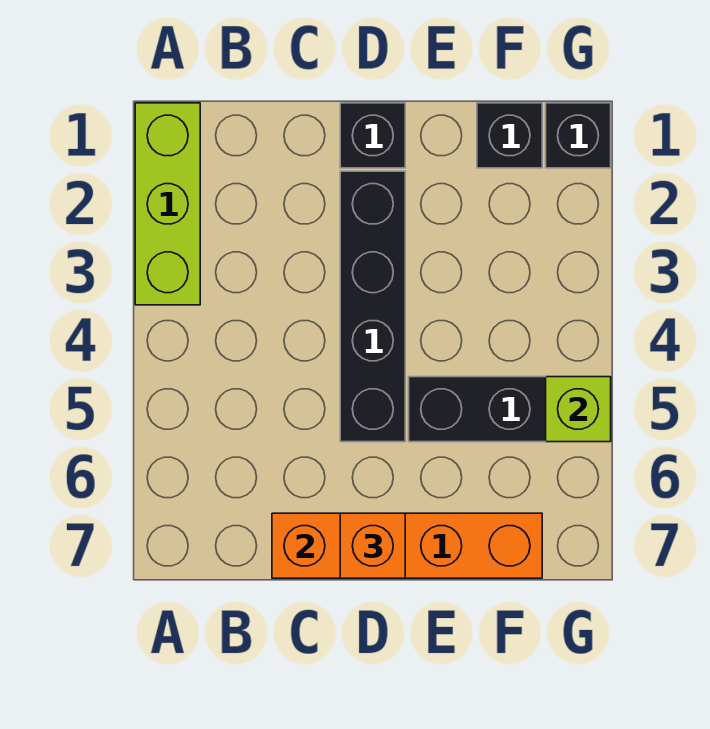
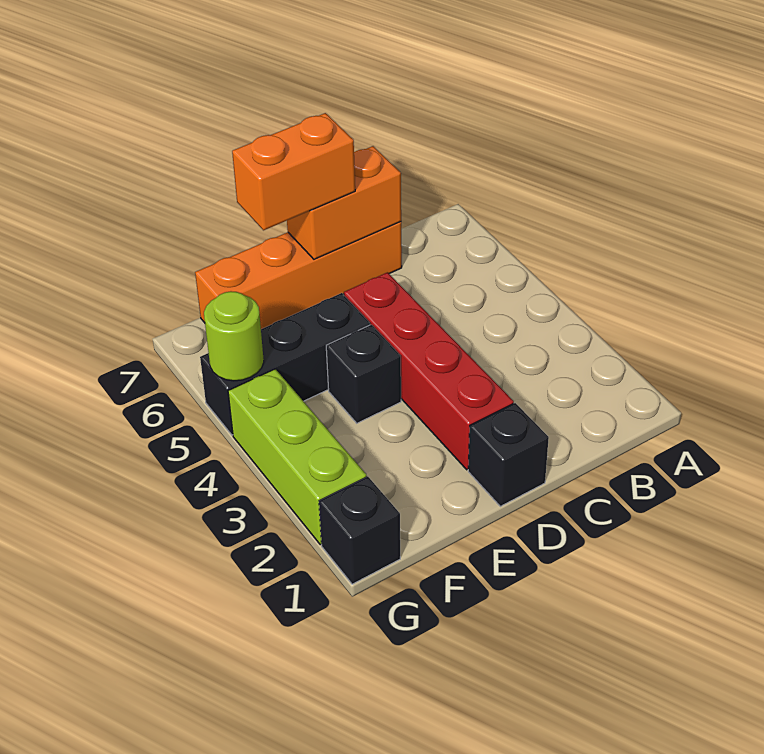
lime 1x3 brick [135,103,200,305] -> lime 1x3 brick moved to [228,369,367,545]
black 1x4 brick [340,171,405,442] -> red 1x4 brick [344,272,514,470]
orange 1x1 brick [340,513,405,578] -> orange 1x2 brick [232,113,355,230]
black 1x1 brick [477,103,542,168] -> black 1x1 brick moved to [326,325,401,423]
lime 1x1 brick [546,377,611,442] -> lime 1x1 round brick [204,291,264,381]

